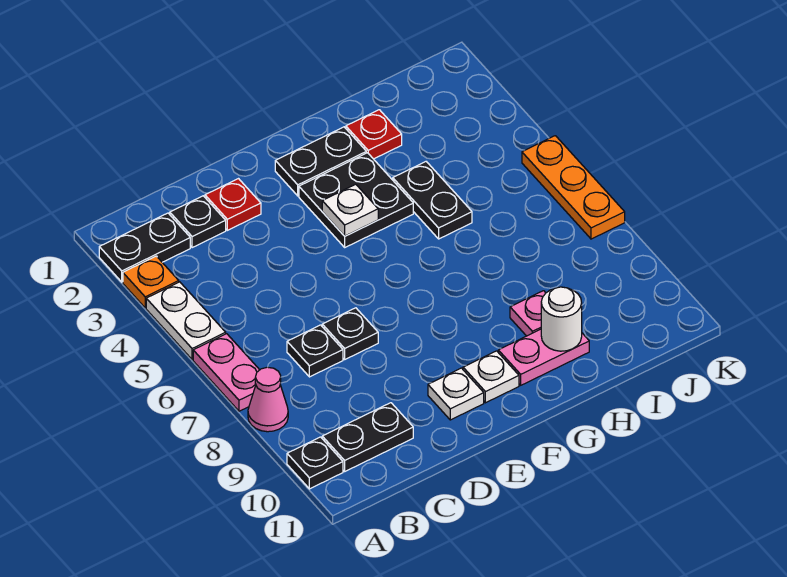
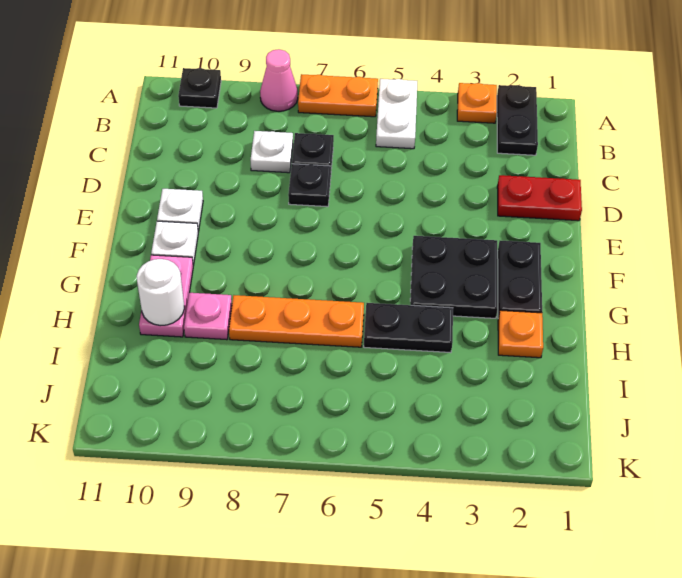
white 1x2 plate [146,282,226,360] -> white 1x2 plate turned to [376,79,417,149]
pink 1x2 plate [193,334,259,411] -> orange 1x2 plate [298,74,378,117]
black 1x2 plate [322,403,413,471] -> none
black 1x1 plate [170,196,226,248] -> none
red 1x1 plate [205,179,261,230] -> red 1x2 plate [497,175,582,221]
white 1x1 plate [322,184,378,236] -> white 1x1 plate moved to [251,131,293,173]
red 1x1 plate [346,110,402,159] -> orange 1x1 plate [498,310,543,358]
orange 1x3 plate [522,136,625,239] -> orange 1x3 plate moved to [229,295,364,347]

